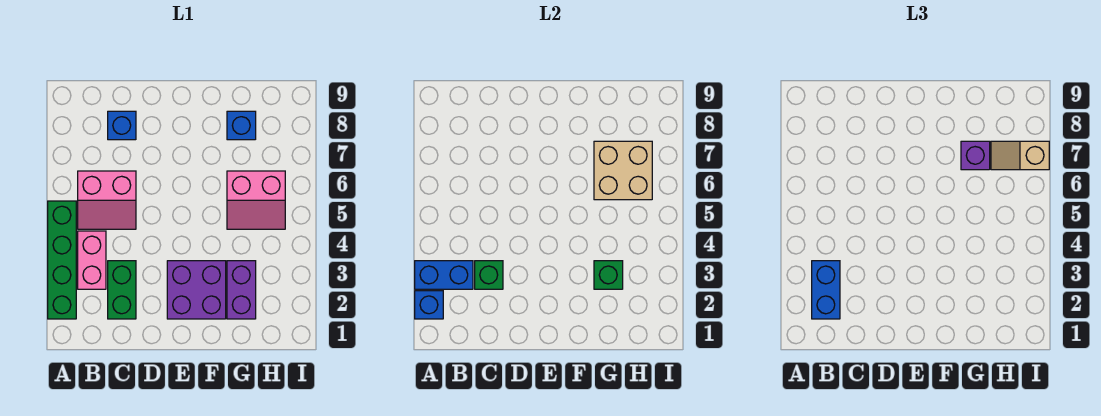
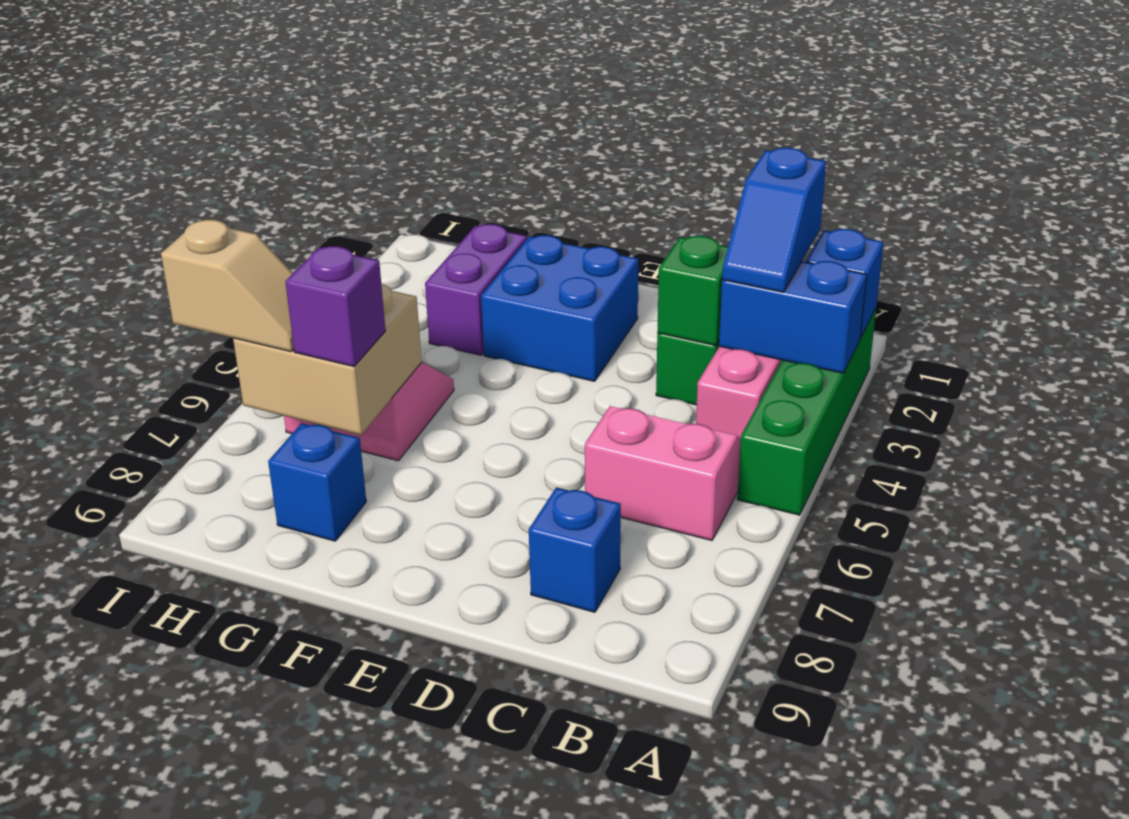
blue 1x2 brick [812,261,840,319] -> blue 1x2 slope [722,148,826,292]
purple 2x2 brick [167,261,226,319] -> blue 2x2 brick [481,235,638,381]
green 1x1 brick [594,261,623,289] -> none

